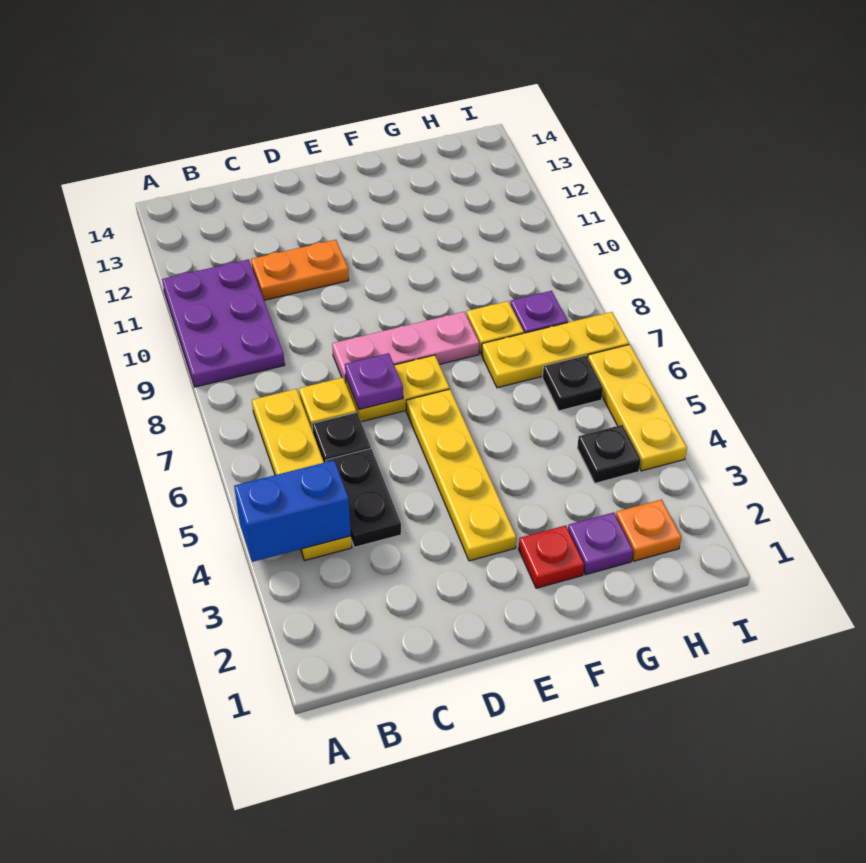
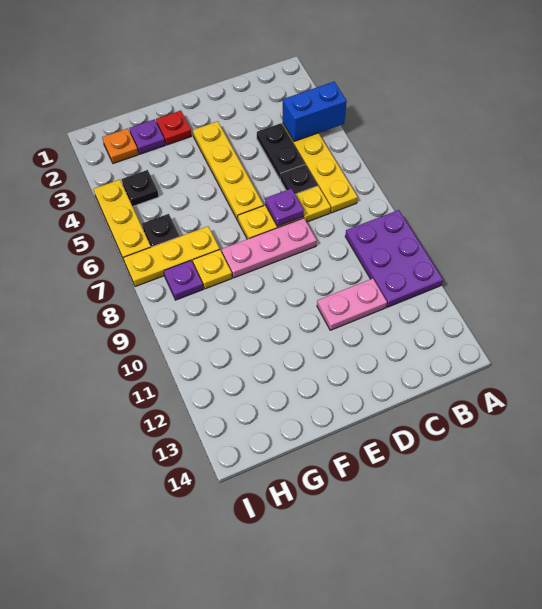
orange 1x2 plate [251,240,349,300] -> pink 1x2 plate [317,278,387,330]

